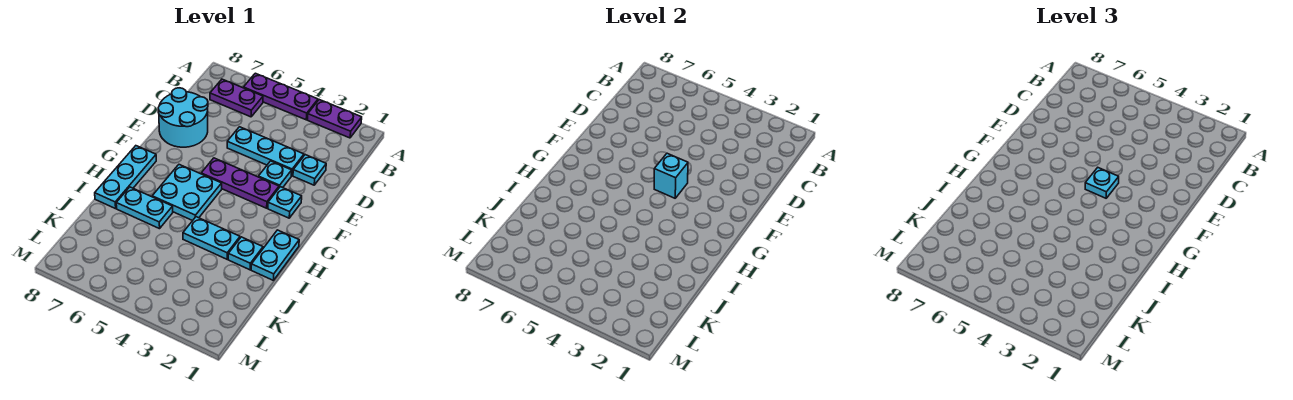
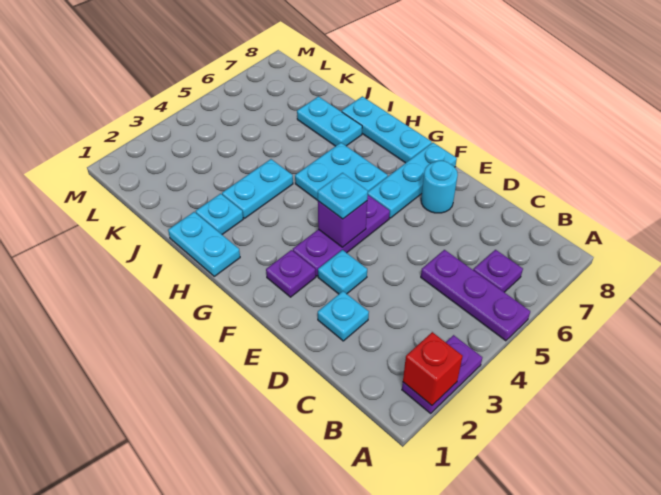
none -> red 1x1 brick [403,332,463,405]
purple 1x3 plate [243,73,318,120] -> purple 1x3 plate turned to [421,250,530,341]
purple 1x2 plate [210,79,263,117] -> purple 1x1 plate [474,250,523,292]
cyan 1x3 plate [227,127,304,176] -> cyan 1x3 plate moved to [368,143,457,218]
cyan 2x2 round brick [158,88,208,147] -> cyan 1x1 round brick [421,161,458,213]
cyan 1x1 plate [268,187,302,218] -> purple 1x1 plate [266,250,316,297]
cyan 1x1 brick [654,153,688,198] -> purple 1x1 brick [318,201,367,247]
cyan 1x2 plate [116,187,173,229] -> cyan 1x2 plate turned to [297,96,362,146]

